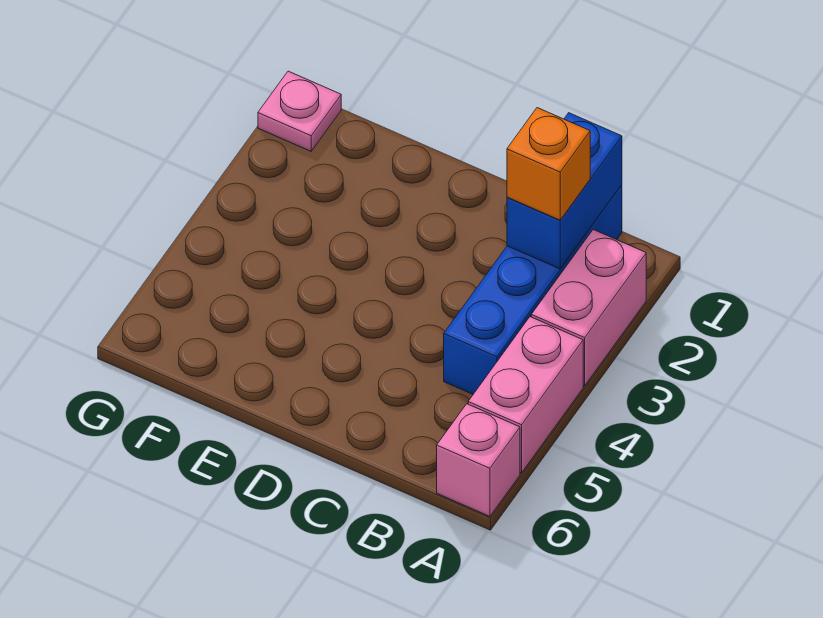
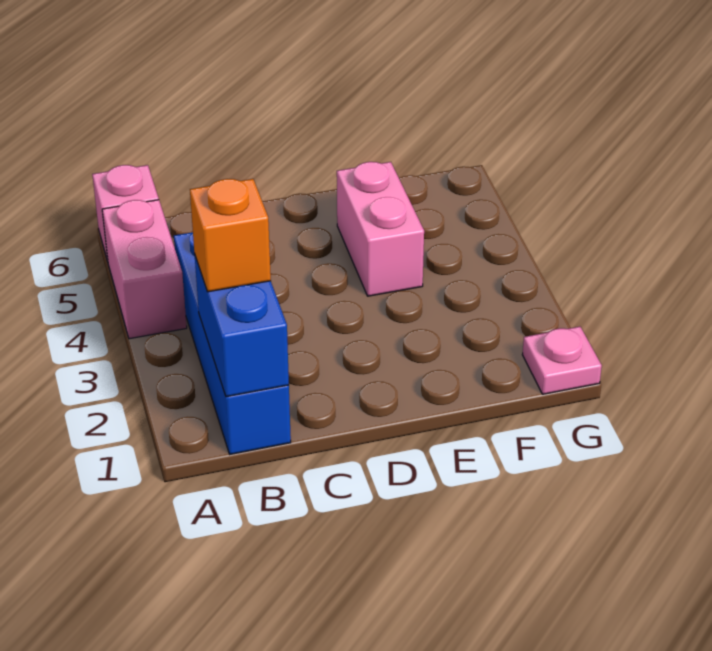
pink 1x2 brick [531,230,646,386] -> pink 1x2 brick moved to [337,162,424,296]

